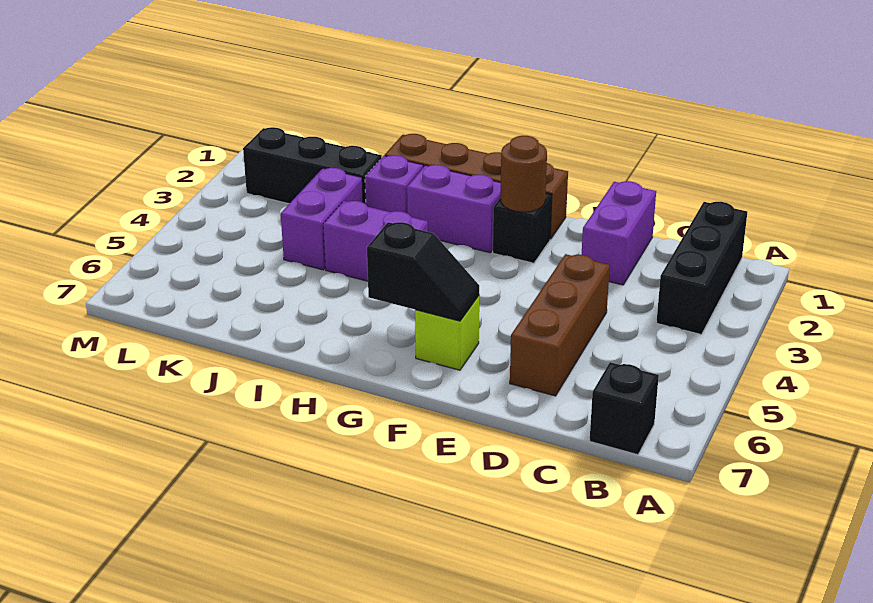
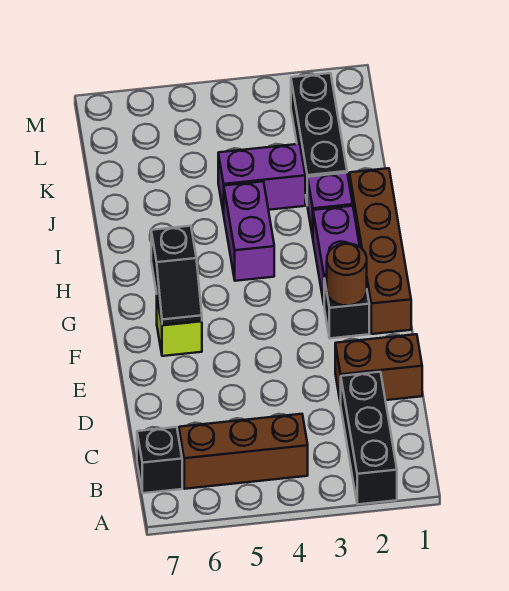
black 1x3 brick [656,202,747,335] -> black 1x3 brick turned to [341,372,397,504]
purple 1x2 brick [582,181,656,285] -> brown 1x2 brick [335,334,422,404]
brown 1x3 brick [510,254,610,396] -> brown 1x3 brick moved to [179,414,308,489]

